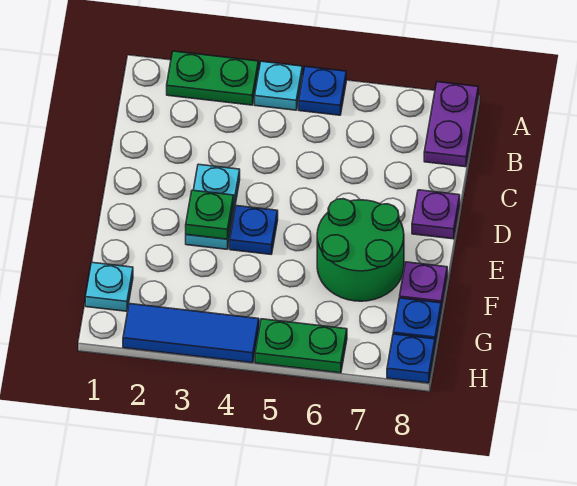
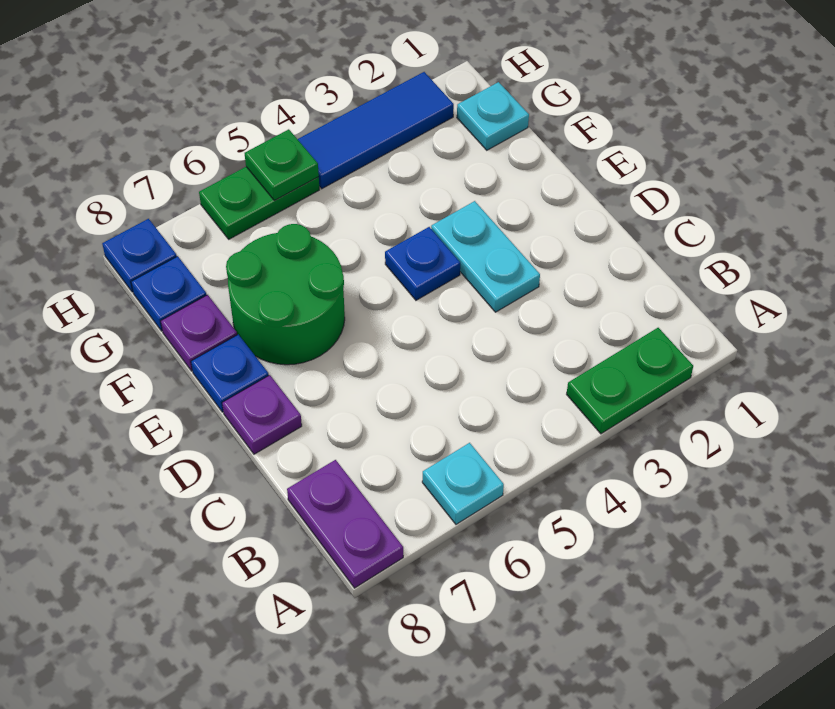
cyan 1x1 plate [255,61,302,110] -> cyan 1x1 plate moved to [422,443,504,524]
blue 1x1 plate [299,66,346,115] -> blue 1x1 plate moved to [191,334,269,412]
green 1x1 plate [186,190,234,239] -> green 1x1 plate moved to [245,129,319,200]

